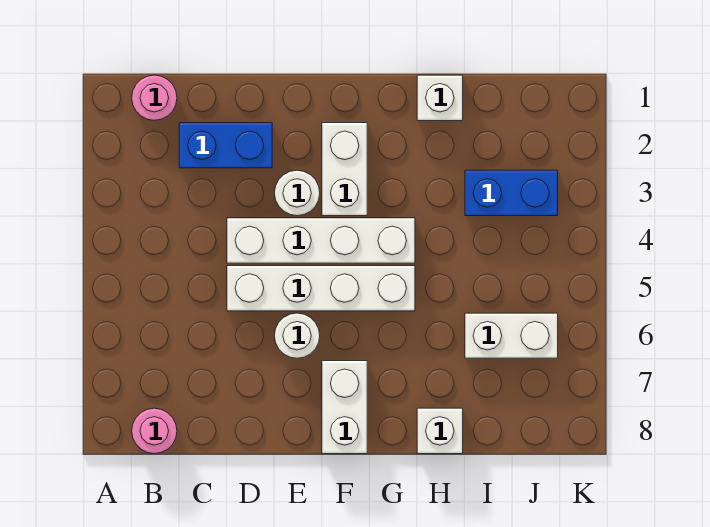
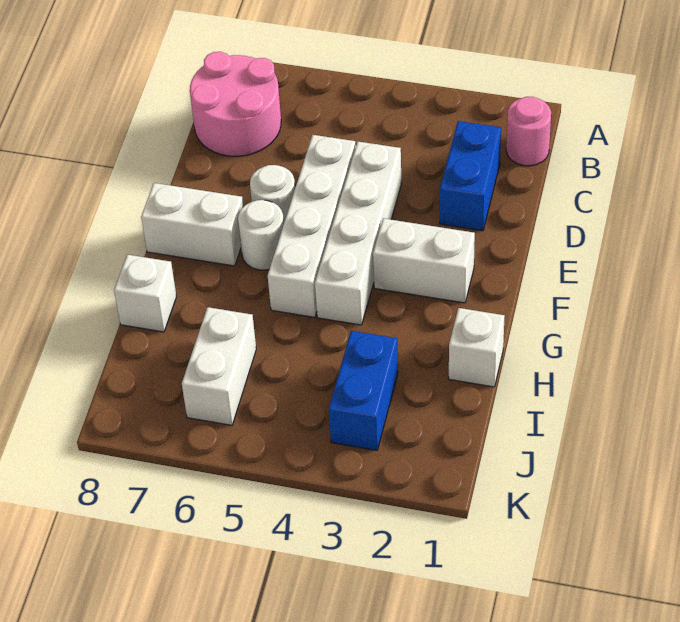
pink 1x1 round brick [132,408,177,454] -> pink 2x2 round brick [190,52,281,156]
white 1x1 round brick [275,170,320,216] -> white 1x1 round brick moved to [238,200,284,270]

